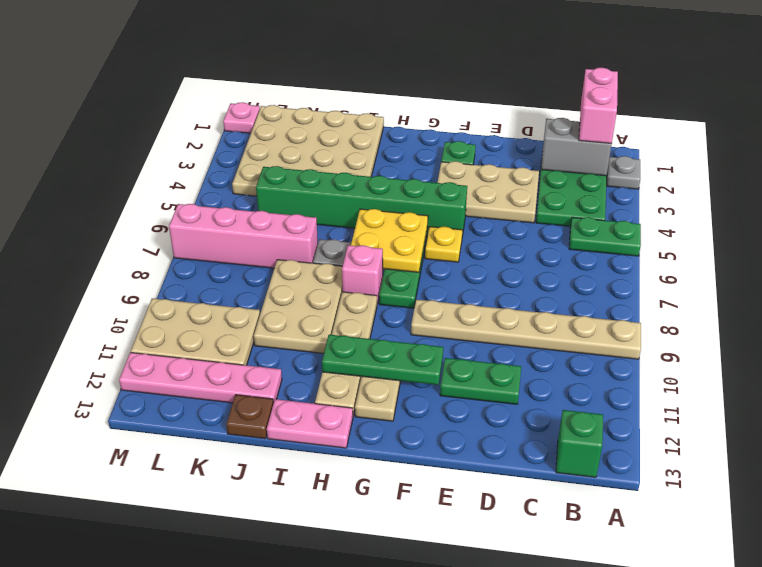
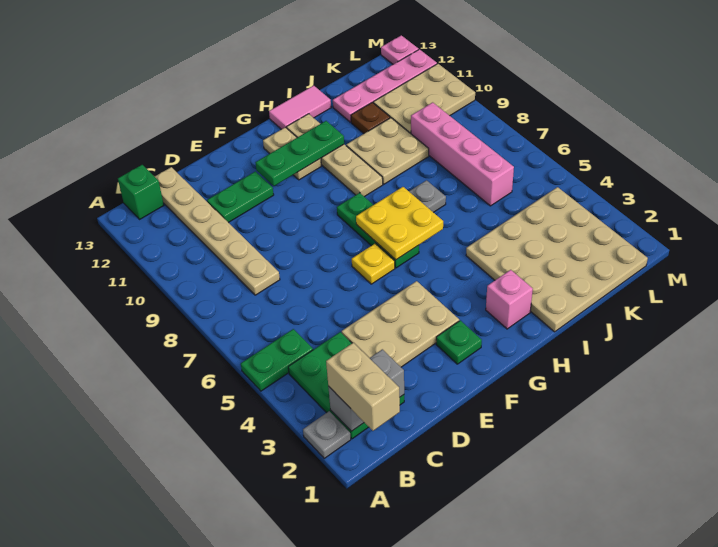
tan 1x6 plate [411,300,641,359] -> tan 1x6 plate turned to [155,167,280,295]
pink 1x2 brick [579,68,618,143] -> tan 1x2 brick [326,343,400,431]
green 1x6 brick [256,166,467,236] -> none
pink 1x1 brick [342,245,383,304] -> pink 1x1 brick moved to [486,270,533,329]
pink 1x2 plate [267,399,353,448] -> pink 1x2 tile [269,86,331,129]
tan 2x3 plate [254,260,342,353] -> tan 2x2 plate [346,118,429,184]
pink 1x4 brick [169,204,318,268] -> pink 1x4 brick turned to [411,102,514,206]
brown 1x1 plate [226,395,273,439] -> brown 1x1 plate moved to [351,102,390,133]
pink 1x1 plate [223,102,260,133] -> pink 1x1 plate moved to [381,35,419,64]

